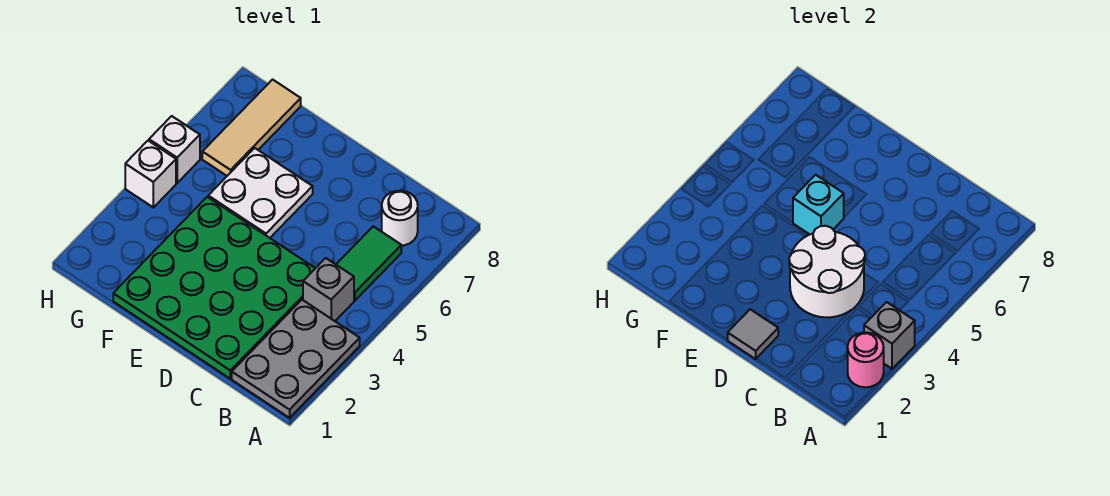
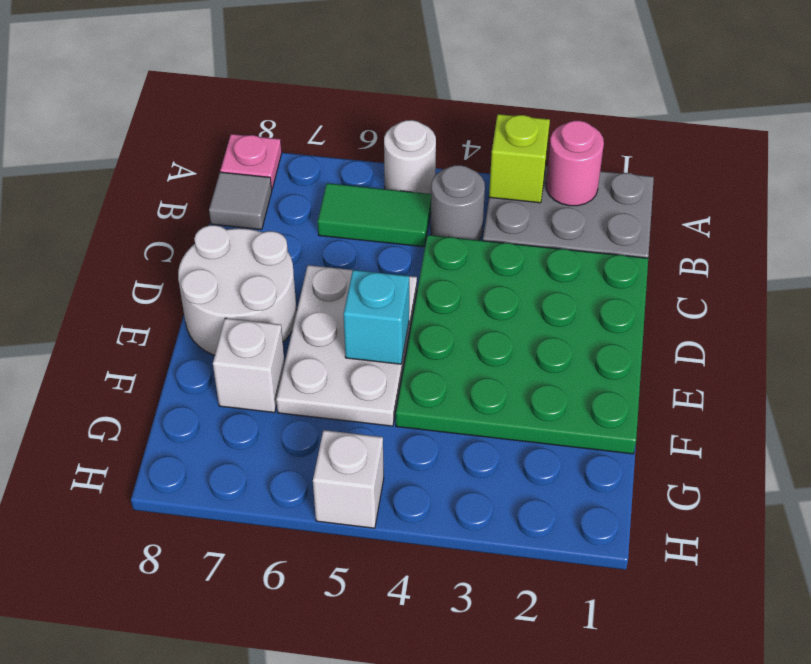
grey 1x1 brick [864,302,915,369] -> lime 1x1 brick [489,114,550,203]
none -> pink 1x1 plate [220,134,282,189]
grey 1x1 brick [303,258,354,321] -> grey 1x1 round brick [431,165,485,240]
white 1x1 round brick [382,191,418,246] -> white 1x1 round brick moved to [384,120,436,194]
white 2x2 round brick [789,226,865,317] -> white 2x2 round brick moved to [178,225,297,355]
grey 1x1 tile [728,309,778,359] -> grey 1x1 tile moved to [209,172,272,230]
white 2x2 plate [208,148,313,238] -> white 2x3 plate [276,265,417,426]
tan 1x3 tile [202,80,301,176] -> none
white 1x1 brick [125,141,176,207] -> white 1x1 brick moved to [213,318,285,413]

